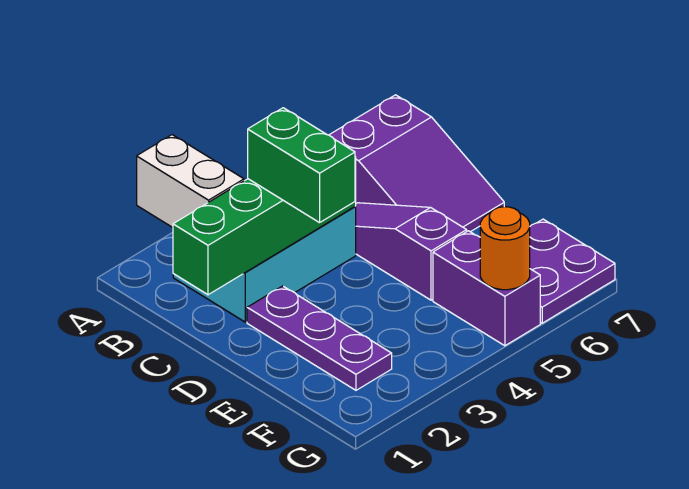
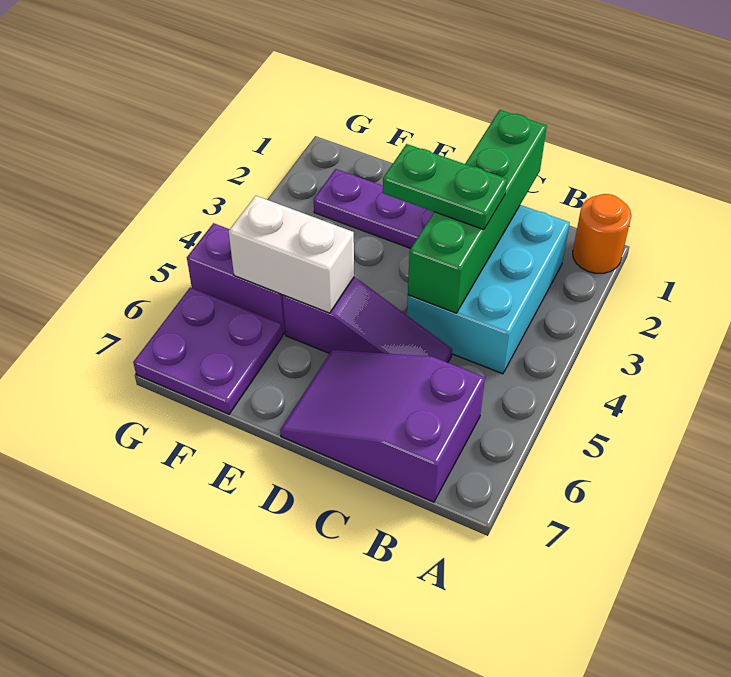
white 1x2 brick [137,135,244,227] -> white 1x2 brick moved to [228,196,354,313]
green 1x2 brick [248,108,355,223] -> green 1x2 plate [383,144,507,230]
orange 1x1 round brick [480,207,530,290] -> orange 1x1 round brick moved to [573,194,631,273]

